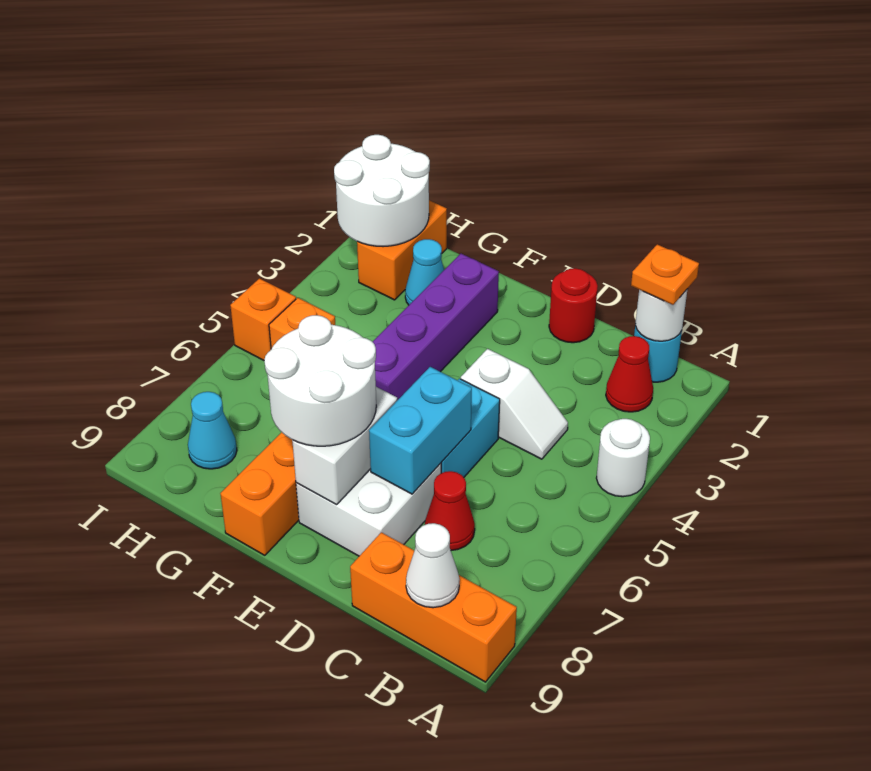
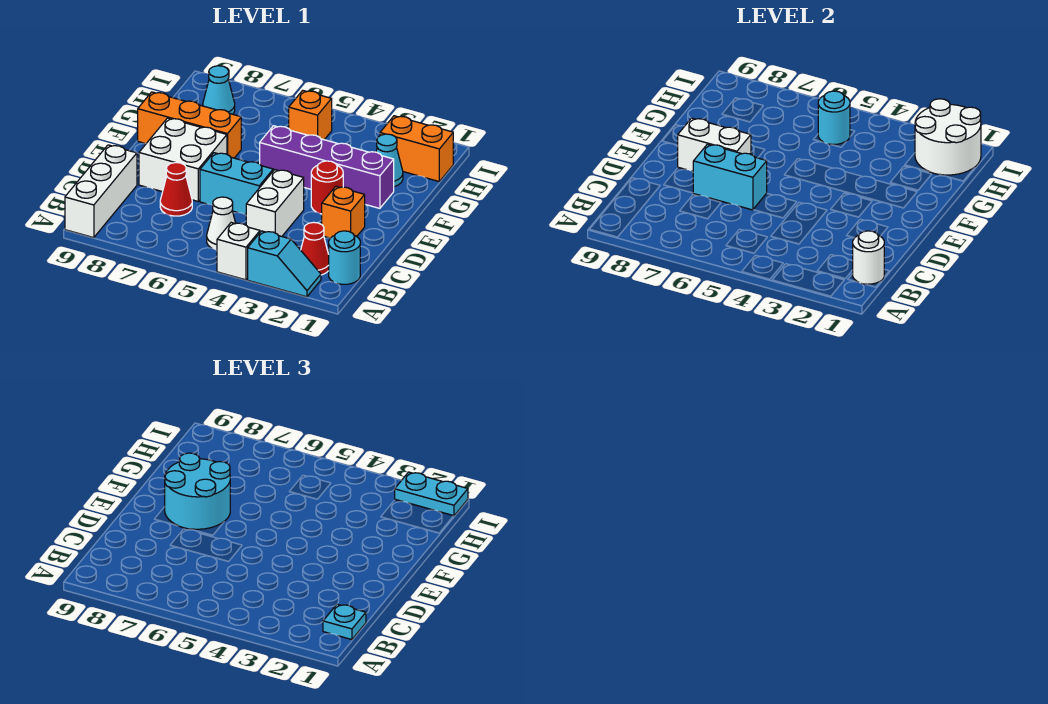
none -> cyan 1x2 slope [248,231,321,297]
white 1x1 round brick [596,419,650,497] -> white 1x1 brick [217,223,260,280]
orange 1x3 brick [350,532,517,682] -> white 1x3 brick [65,145,137,238]
orange 1x1 plate [631,244,699,305] -> cyan 1x1 plate [323,604,366,640]
white 1x1 cone [406,523,460,608] -> white 1x1 cone moved to [207,197,236,250]
white 1x2 slope [461,349,568,459] -> white 1x2 brick [246,170,304,236]
red 1x1 round brick [549,268,598,343] -> red 1x1 round brick moved to [311,161,343,214]
white 2x2 round brick [264,315,376,446] -> cyan 2x2 round brick [165,453,230,529]
none -> cyan 1x1 round brick [818,91,850,144]
none -> cyan 1x2 plate [395,472,468,516]
orange 1x1 brick [230,278,296,360] -> orange 1x1 brick moved to [322,187,365,238]

